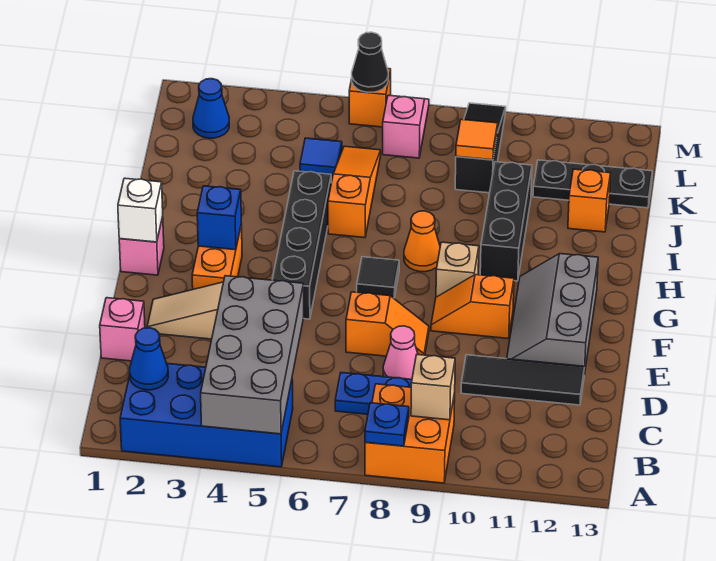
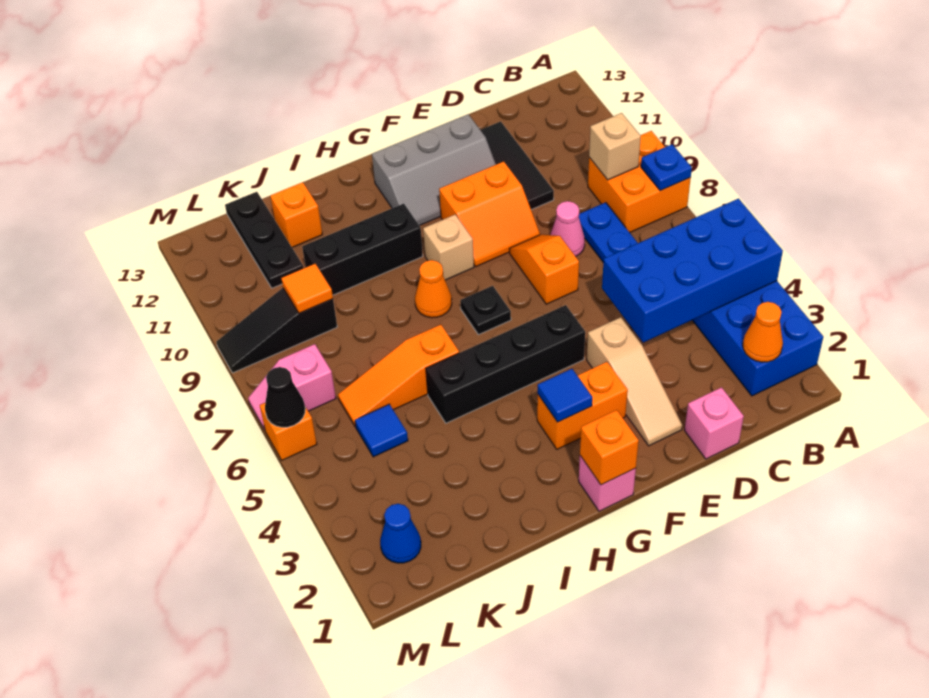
grey 2x4 brick [201,276,304,434] -> blue 2x4 brick [602,199,783,343]
blue 1x1 cone [130,328,168,390] -> orange 1x1 cone [743,302,783,362]
orange 1x2 slope [431,275,514,339] -> orange 2x2 slope [439,161,540,266]
white 1x1 brick [118,178,163,242] -> orange 1x1 brick [580,410,639,485]
blue 1x1 brick [197,186,241,250] -> blue 1x1 tile [538,369,592,422]
black 1x1 tile [357,257,399,298] -> black 1x1 plate [460,286,511,335]

